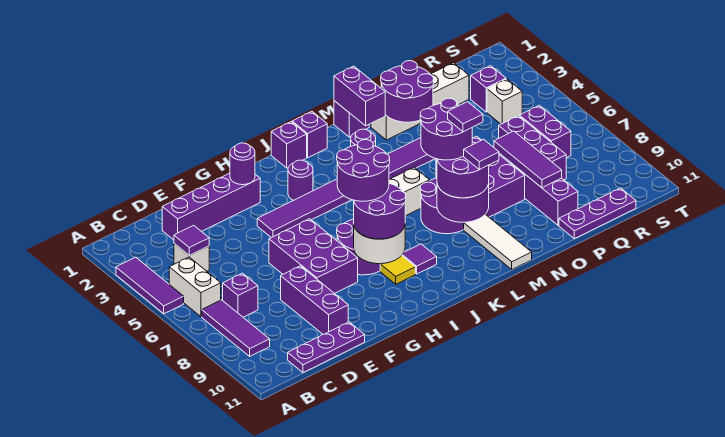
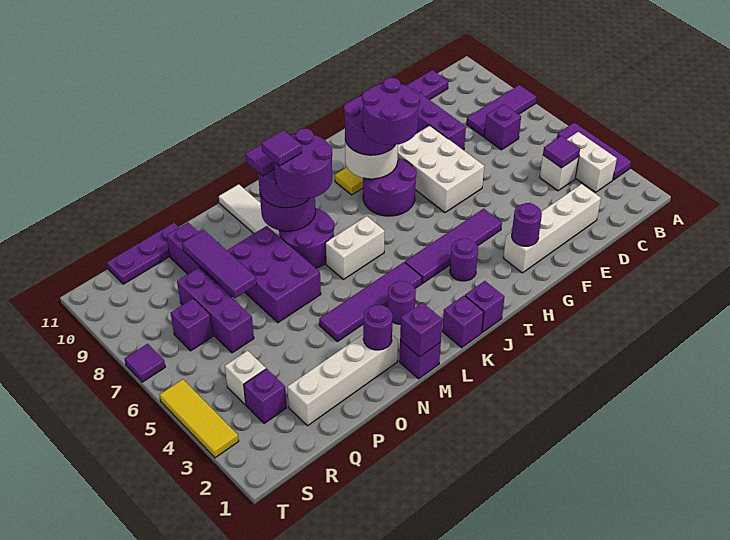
white 1x2 brick [169,257,221,317] -> white 1x2 brick moved to [567,132,617,192]
purple 1x3 tile [202,300,270,356] -> purple 1x3 tile turned to [466,85,536,137]
purple 1x4 brick [162,173,260,240] -> white 1x4 brick [503,184,601,273]
purple 2x3 brick [269,219,358,294] -> white 2x3 brick [398,126,484,212]
purple 1x1 tile [402,244,437,274] -> purple 1x1 tile moved to [125,344,165,382]
purple 1x2 brick [334,66,385,126] -> purple 1x1 brick [400,302,442,357]
purple 2x2 round brick [381,61,434,122] -> purple 1x1 round brick [363,305,393,350]
purple 1x2 brick [519,105,571,158] -> purple 1x1 brick [171,299,213,351]
none -> yellow 1x3 tile [160,379,239,458]

